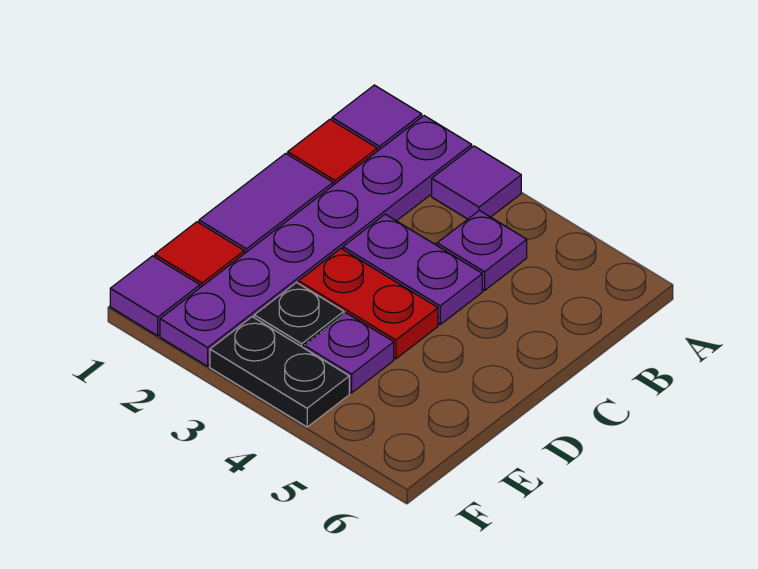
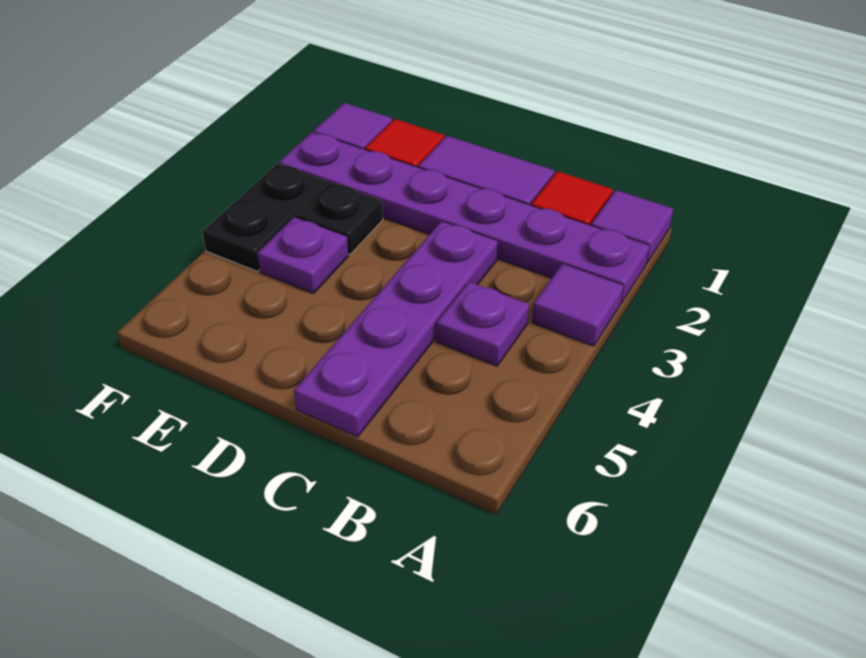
purple 1x2 plate [343,214,482,324] -> purple 1x4 plate [294,221,498,437]
red 1x2 plate [299,249,438,359] -> none

